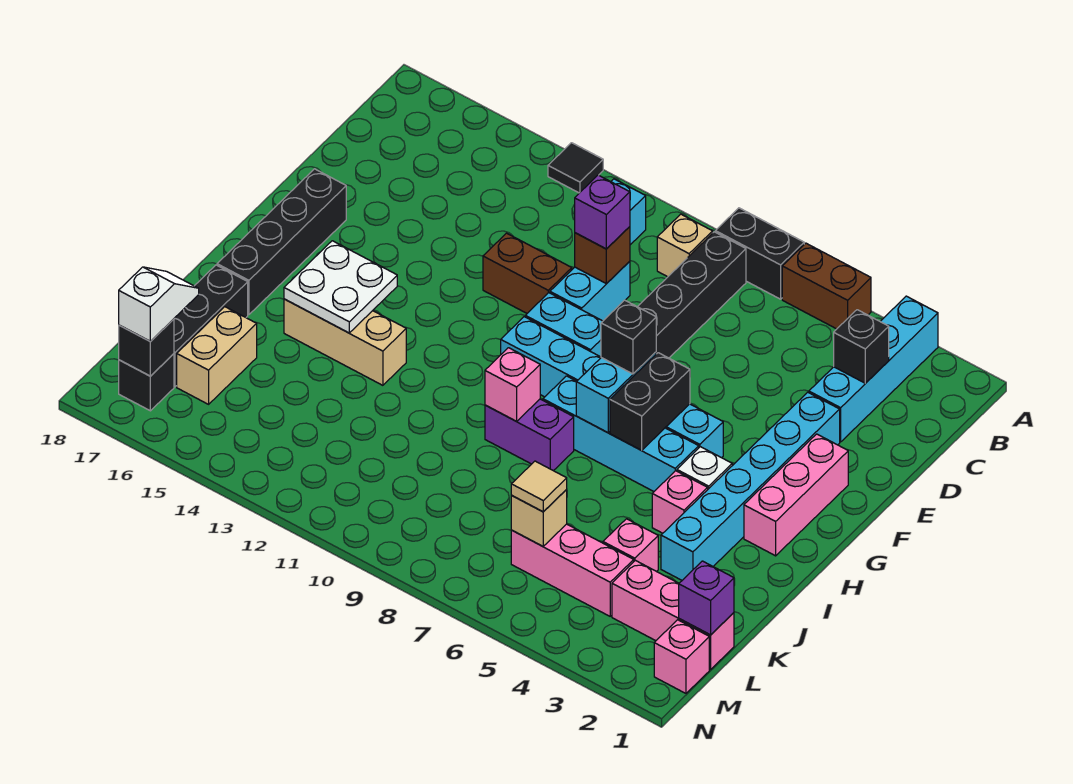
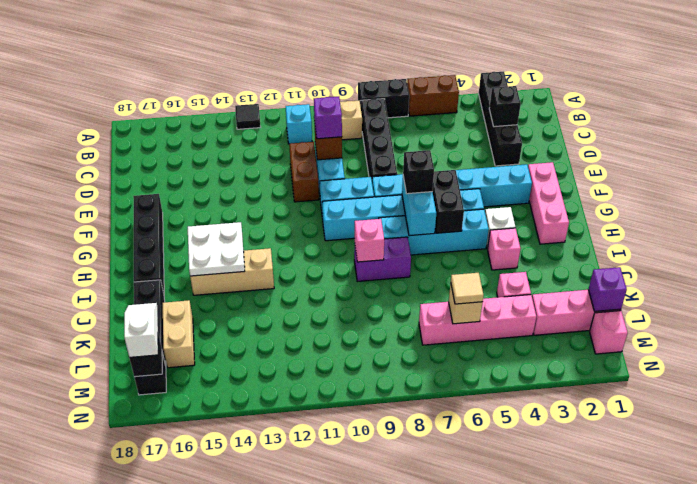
cyan 1x4 brick [809,296,938,442] -> black 1x4 brick [479,72,522,166]
cyan 1x6 brick [661,392,840,580] -> cyan 1x6 brick turned to [372,164,532,207]
brown 1x2 brick [483,233,572,313] -> brown 1x2 brick turned to [289,142,319,202]
pink 1x3 brick [511,524,634,616] -> pink 1x4 brick [419,295,536,345]

